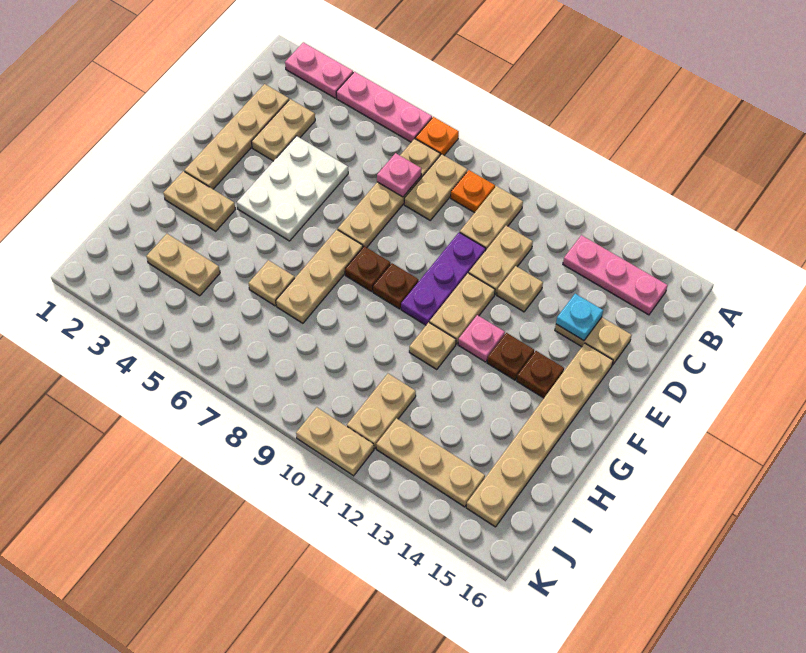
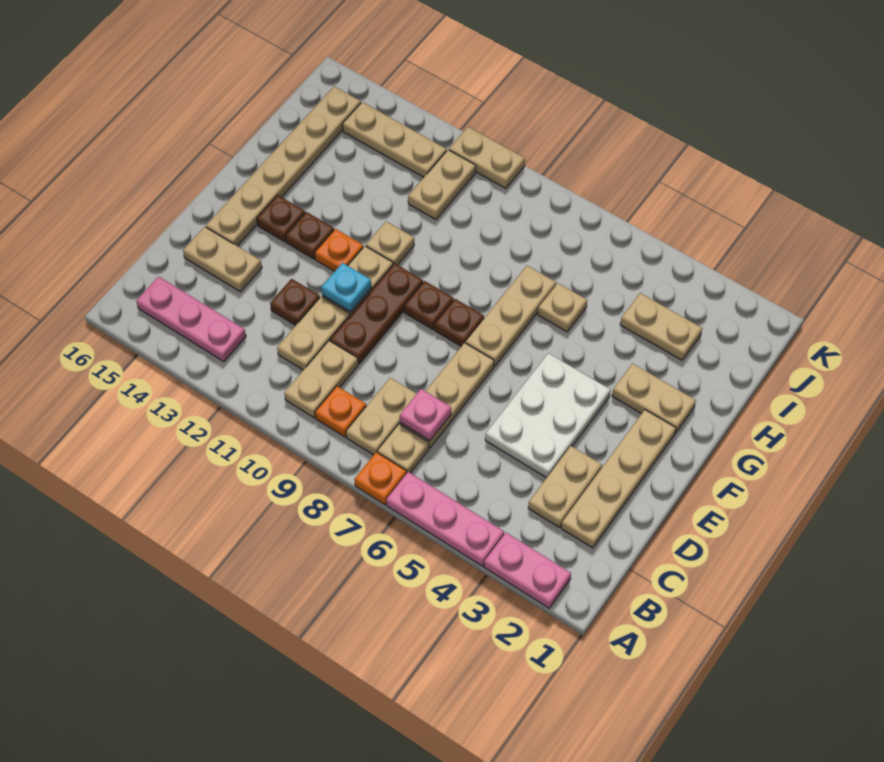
purple 1x3 plate [401,232,486,325] -> brown 1x3 plate [330,263,423,364]
tan 1x1 plate [497,266,543,312] -> brown 1x1 plate [270,279,320,325]
cyan 1x1 plate [556,294,603,341] -> cyan 1x1 plate moved to [321,263,371,312]
pink 1x1 plate [458,315,505,362] -> orange 1x1 plate [315,229,363,271]

